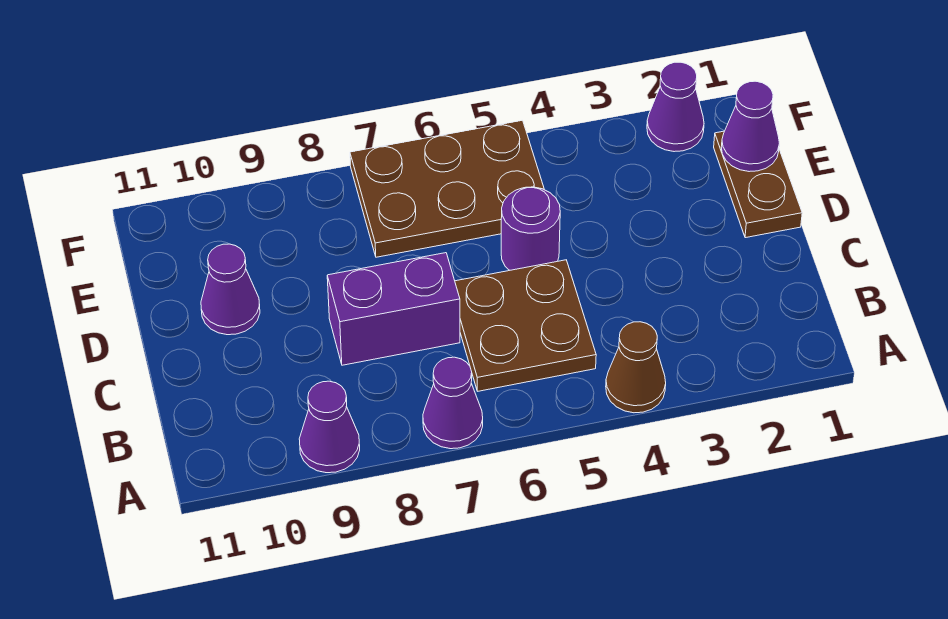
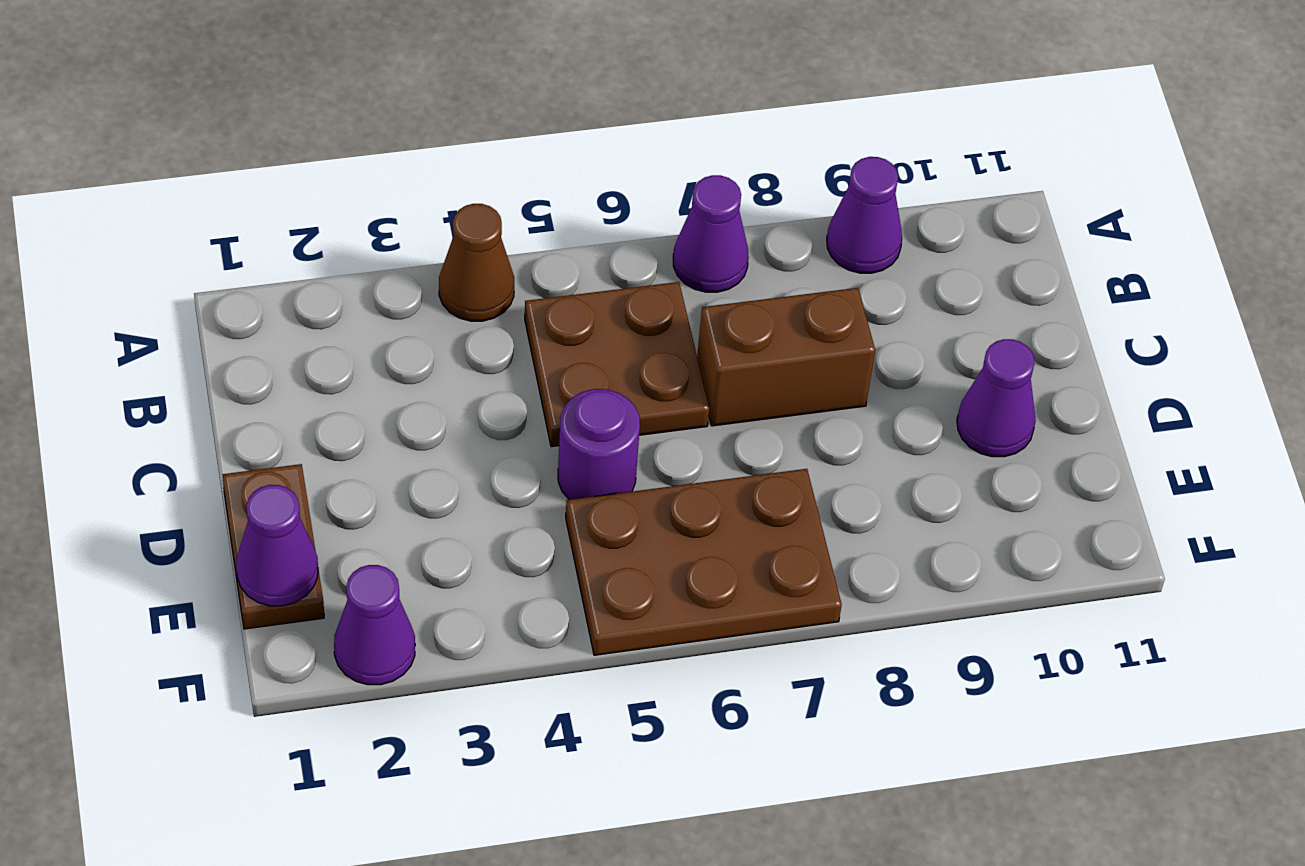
purple 1x2 brick [327,253,460,365] -> brown 1x2 brick [697,288,875,426]

